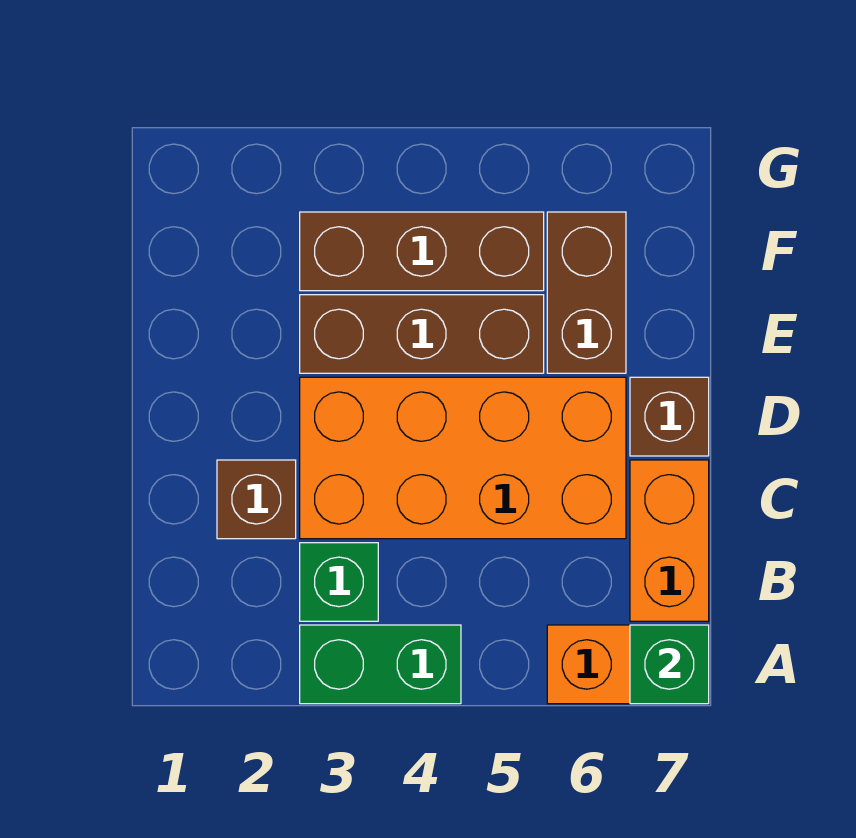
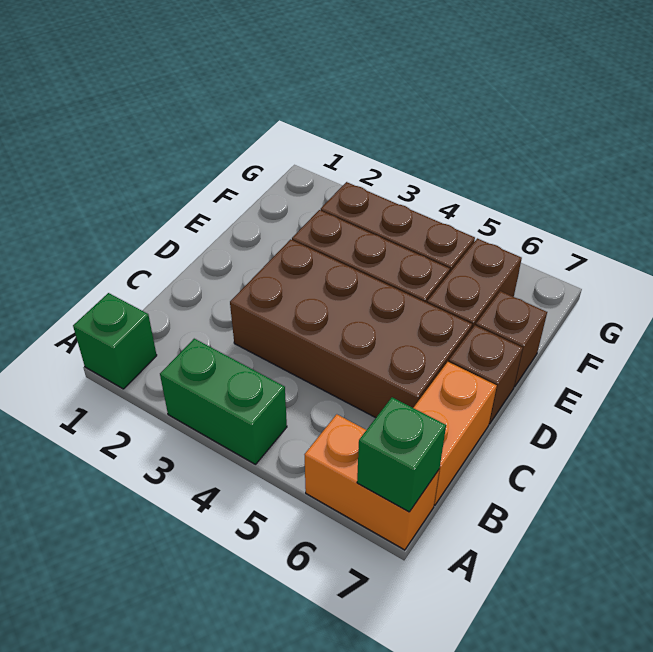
green 1x1 brick [300,543,378,621] -> green 1x1 brick moved to [73,293,157,389]
brown 1x1 brick [217,460,296,539] -> brown 1x1 brick moved to [476,291,547,387]
orange 2x4 brick [300,377,626,539] -> brown 2x4 brick [230,239,472,418]

